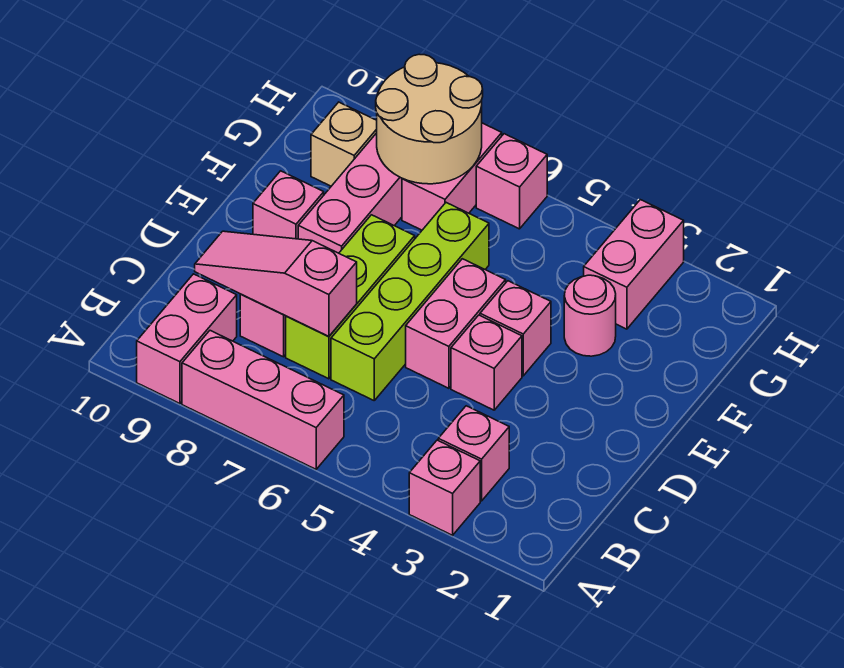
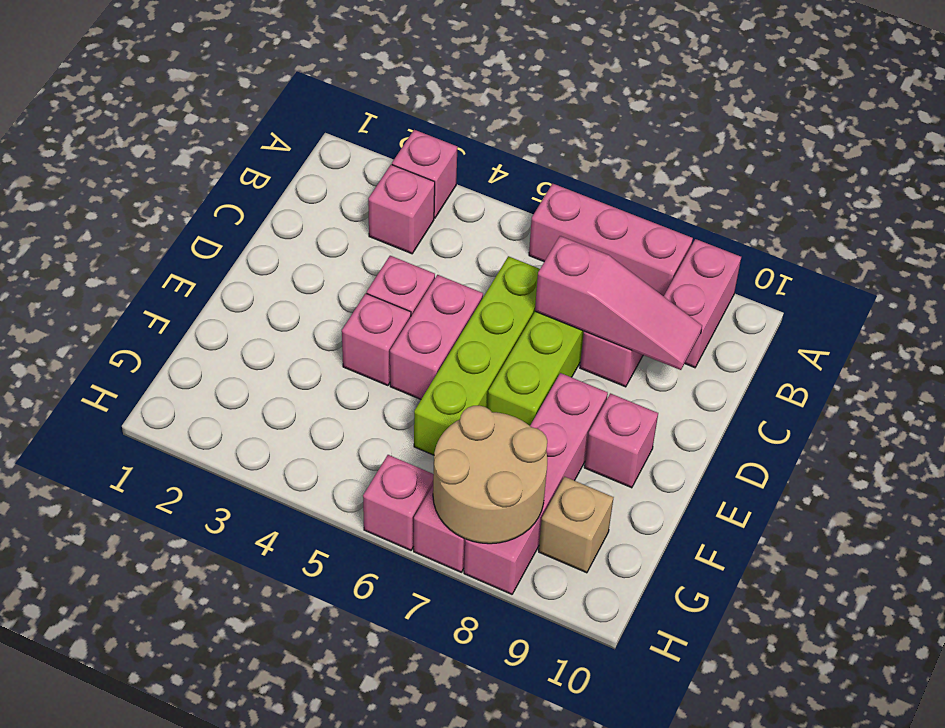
pink 1x1 round brick [564,275,616,356] -> none
pink 1x2 brick [584,200,684,329] -> none

